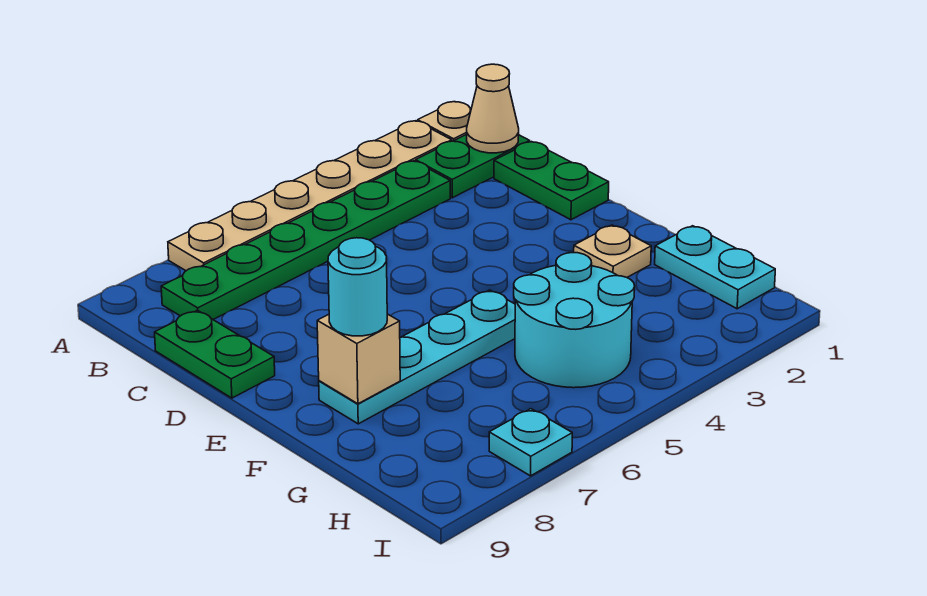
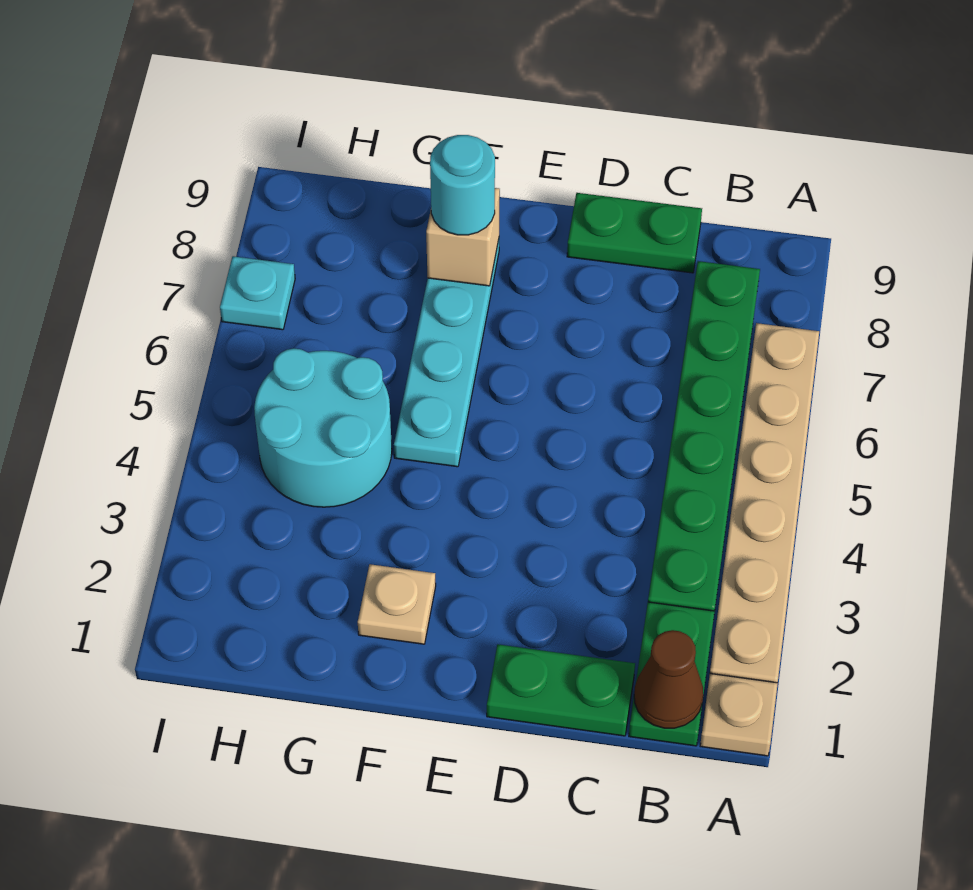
tan 1x1 cone [467,64,519,153] -> brown 1x1 cone [634,630,703,728]
cyan 1x2 plate [655,226,775,309] -> none

